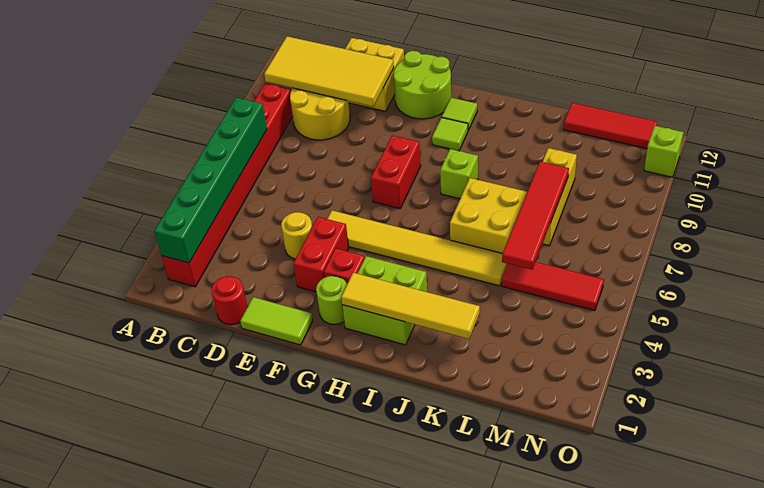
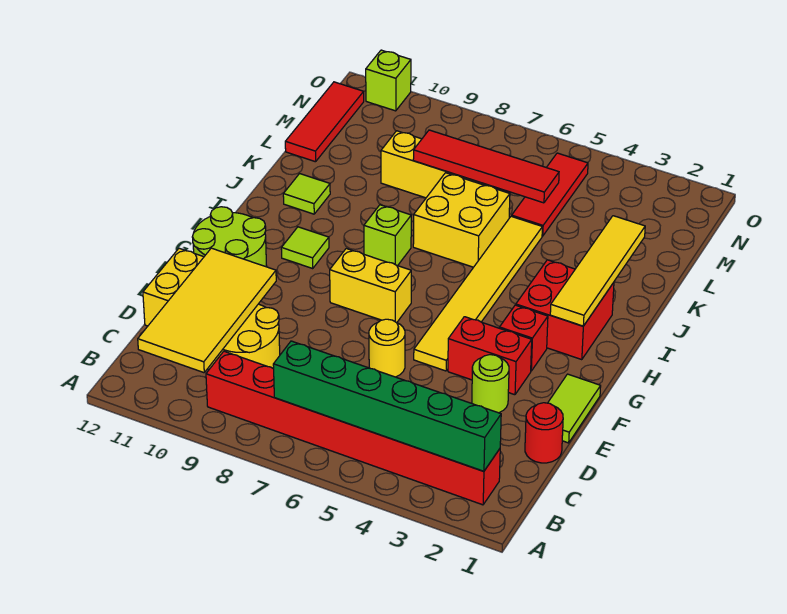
yellow 1x1 round brick [281,212,312,259] -> yellow 1x1 round brick moved to [369,319,405,377]
lime 1x1 round brick [316,276,347,325] -> lime 1x1 round brick moved to [472,355,509,413]
red 1x2 brick [371,135,421,209] -> yellow 1x2 brick [330,249,411,323]
lime 2x2 brick [342,256,427,345] -> red 2x2 brick [516,260,614,360]
lime 1x1 tile [442,98,477,130] -> lime 1x1 tile moved to [283,174,330,214]

